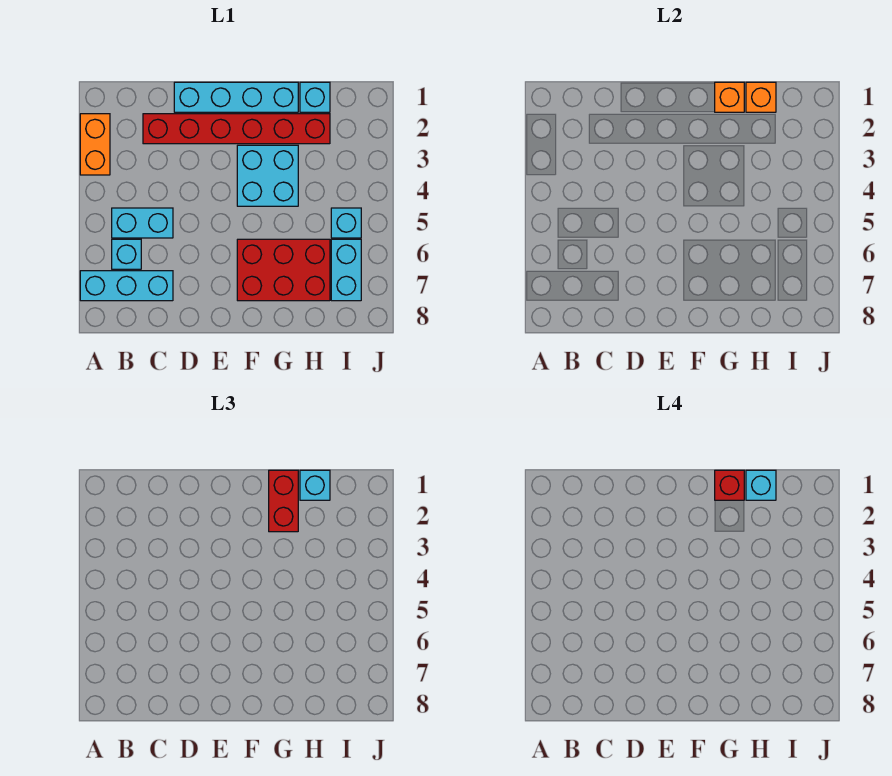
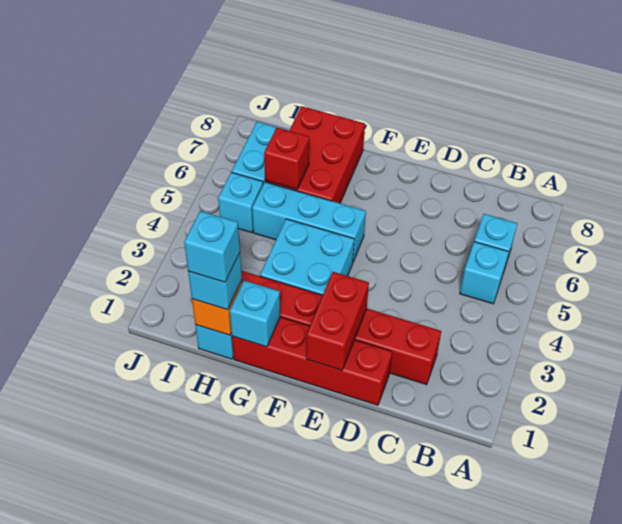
orange 1x2 brick [80,114,110,175] -> none
cyan 1x3 brick [80,271,173,301] -> cyan 1x3 brick moved to [252,182,366,261]
cyan 1x2 brick [112,208,173,238] -> cyan 1x1 brick [460,242,509,304]
cyan 1x4 brick [174,82,298,112] -> red 1x4 brick [232,317,392,405]
red 2x3 brick [237,239,330,301] -> red 2x3 brick turned to [265,106,365,203]
orange 1x1 brick [715,82,744,112] -> cyan 1x1 brick [230,280,280,347]
red 1x2 brick [269,470,298,532] -> red 1x2 brick moved to [306,272,369,370]
red 1x1 brick [715,470,744,500] -> red 1x1 brick moved to [264,128,309,189]

